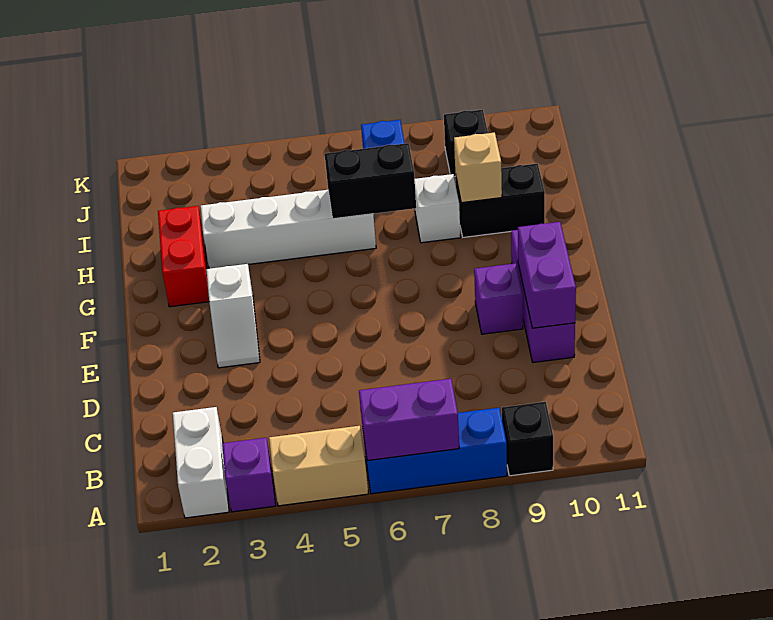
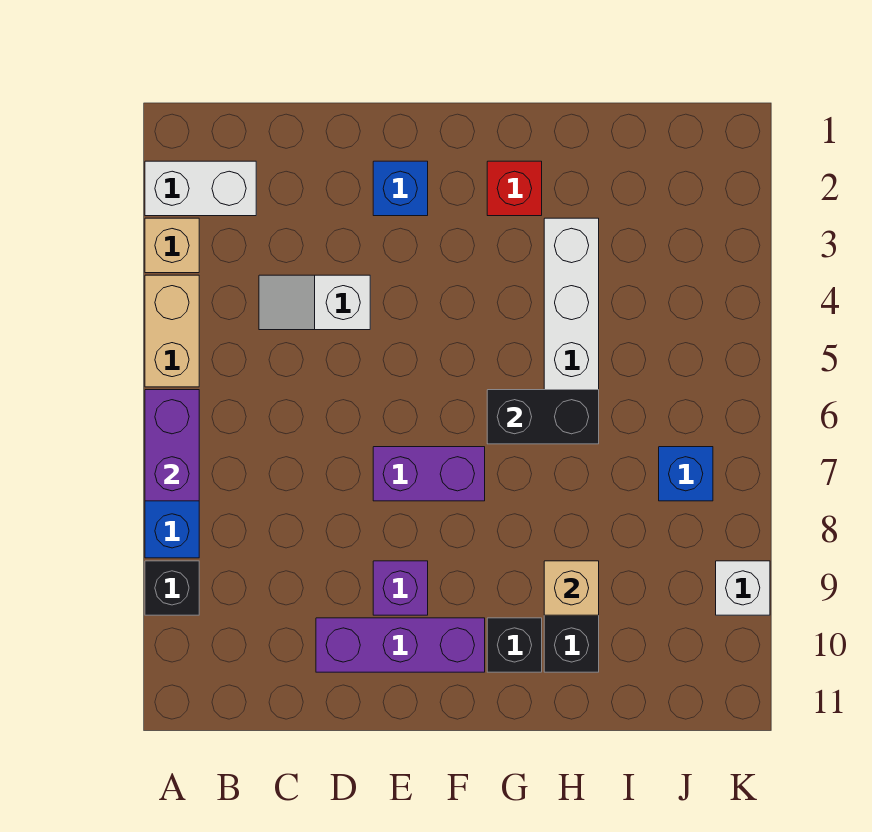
purple 1x1 brick [222,438,276,512] -> tan 1x1 brick [145,218,199,273]
purple 1x2 brick [518,222,576,328] -> purple 1x2 brick moved to [373,447,485,501]
none -> blue 1x1 brick [373,161,428,216]
white 1x2 slope [206,264,260,368] -> white 1x2 slope moved to [259,275,370,330]
red 1x2 brick [158,206,209,307] -> red 1x1 brick [487,161,542,216]
black 1x2 brick [325,143,416,219] -> black 1x2 brick turned to [487,390,599,444]
white 1x1 brick [415,174,461,243] -> white 1x1 brick moved to [716,561,770,615]
black 1x1 brick [444,110,488,177] -> black 1x1 brick moved to [487,618,542,672]

